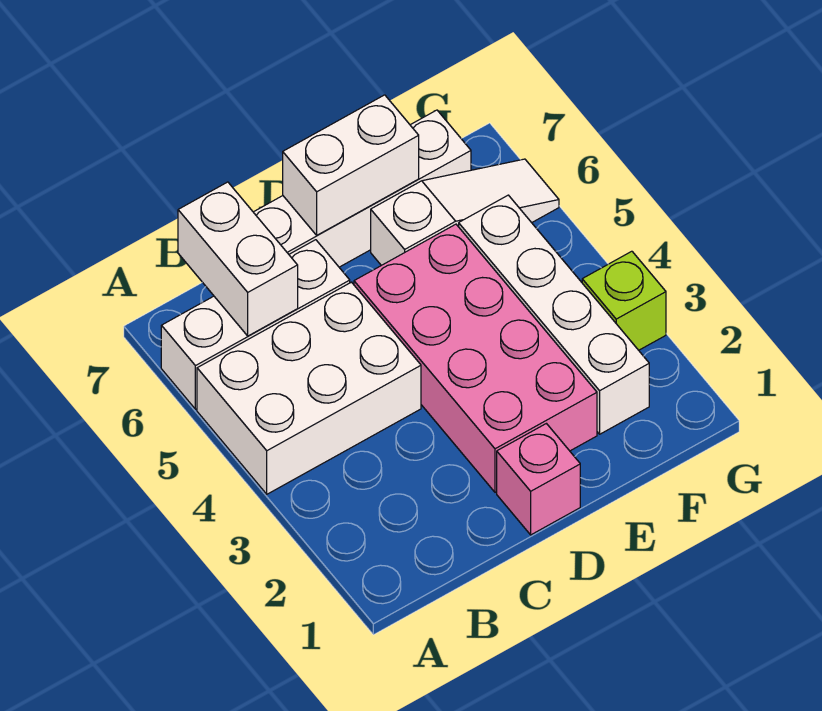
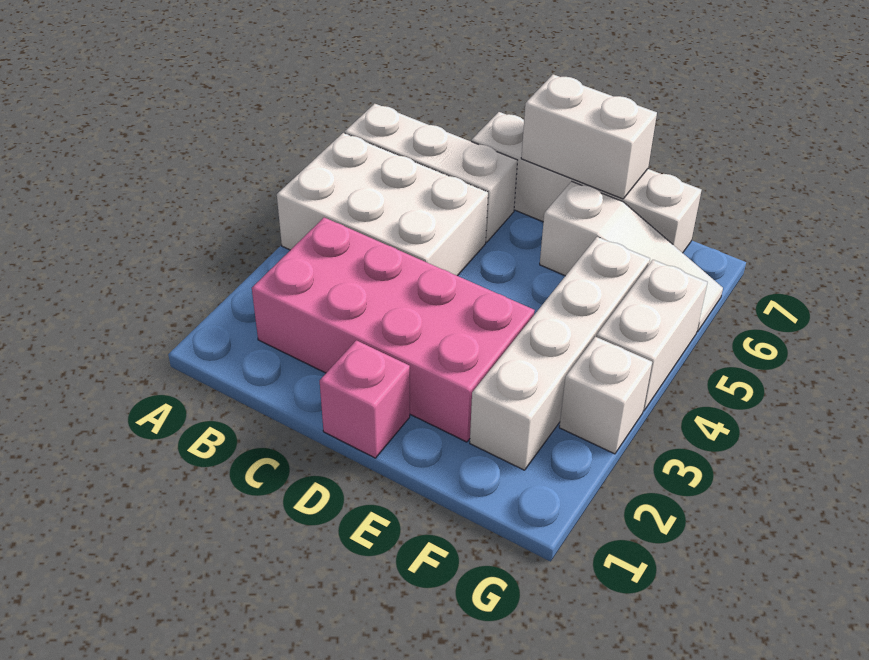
white 1x2 brick [178,182,298,336] -> white 1x2 brick moved to [596,260,708,411]
pink 2x4 brick [354,224,597,492] -> pink 2x4 brick turned to [252,218,535,442]
lime 1x1 brick [582,251,666,350] -> white 1x1 brick [559,337,652,454]

